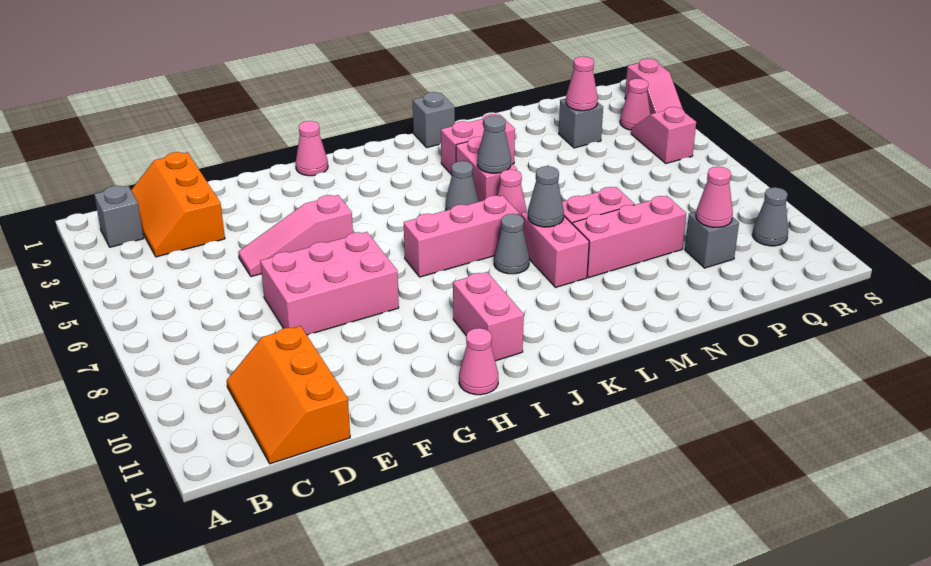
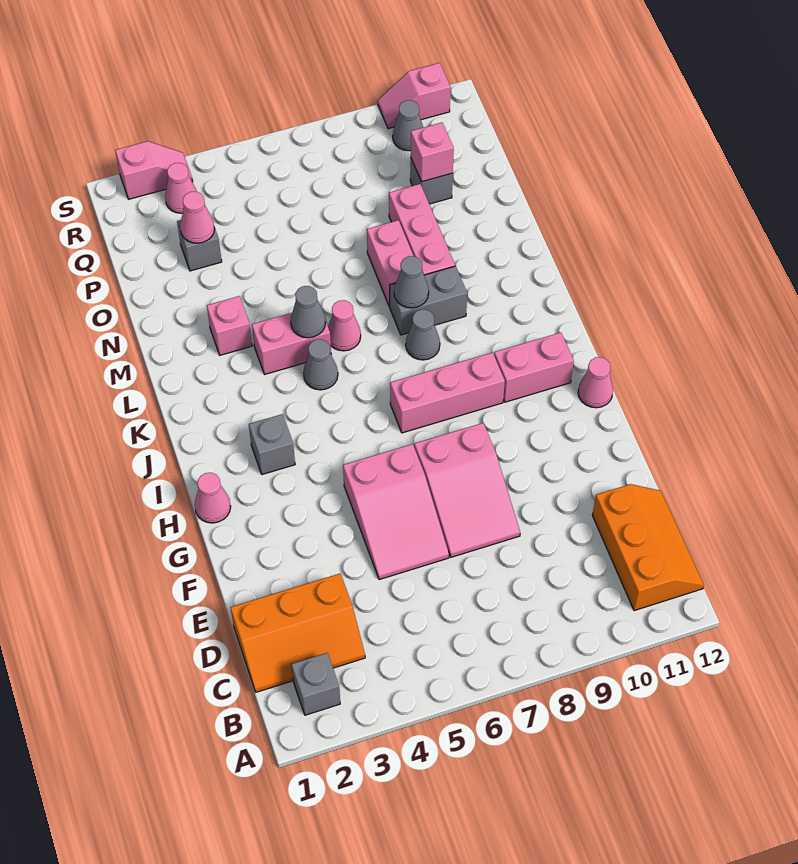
orange 2x3 slope [227,326,350,464] -> orange 2x3 slope turned to [592,484,704,611]
pink 1x3 slope [238,195,353,277] -> pink 2x3 slope [343,444,449,580]
pink 2x3 brick [260,232,399,335] -> pink 2x3 slope [414,423,520,557]
pink 1x3 brick [404,195,519,277] -> pink 1x3 brick turned to [390,352,505,433]
grey 1x1 brick [413,92,455,148] -> grey 1x1 brick moved to [249,414,295,475]
pink 1x2 brick [441,114,515,175] -> pink 1x1 brick [207,296,252,355]
pink 1x2 brick [521,211,589,287] -> grey 1x2 brick [389,266,467,335]
pink 1x1 cone [696,167,733,227] -> pink 1x1 brick [411,123,454,182]
pink 1x2 slope [631,107,696,163] -> pink 1x2 slope moved to [378,63,451,129]

